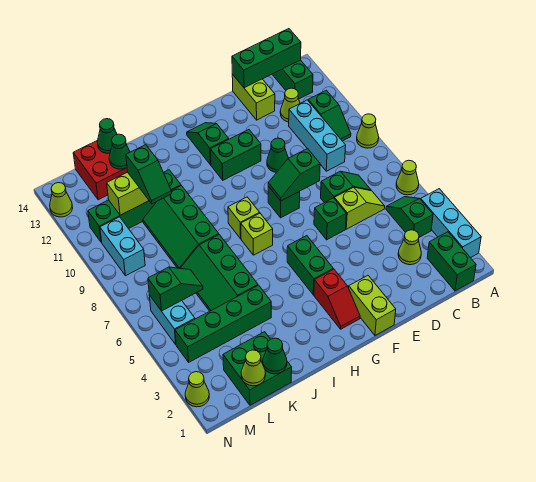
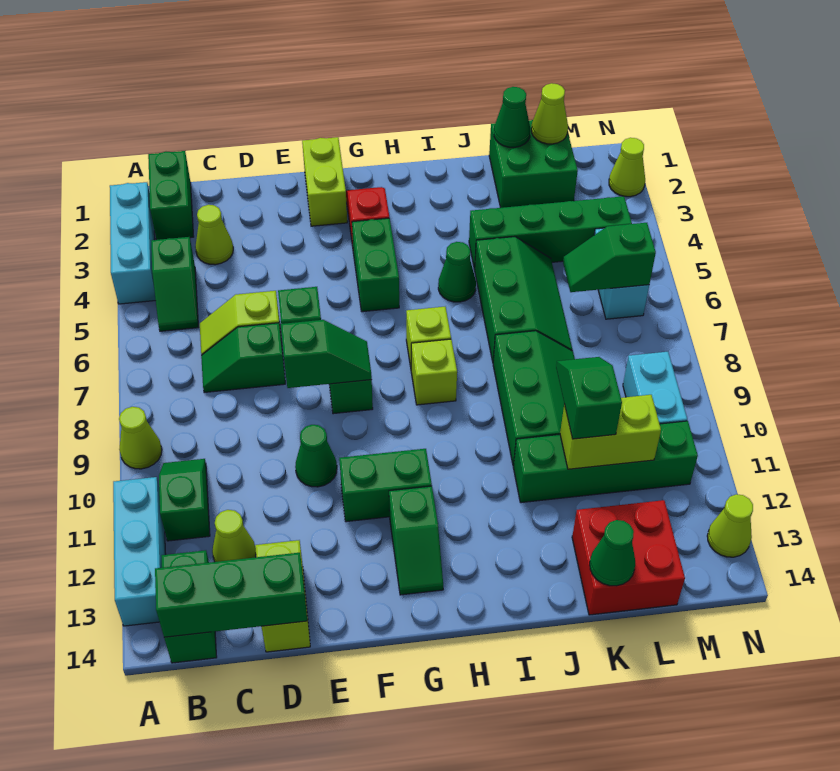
lime 1x1 cone [396,160,419,195] -> none
cyan 1x3 brick [289,100,346,171] -> cyan 1x3 brick moved to [113,477,166,626]
green 1x1 cone [109,134,130,169] -> green 1x1 cone moved to [438,242,476,302]

